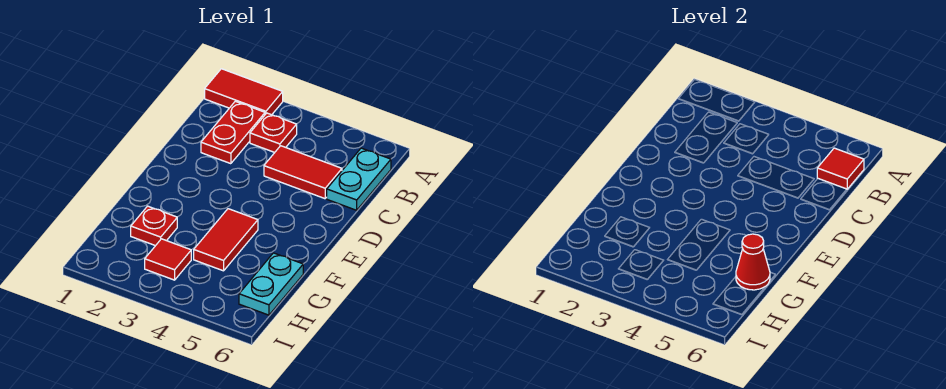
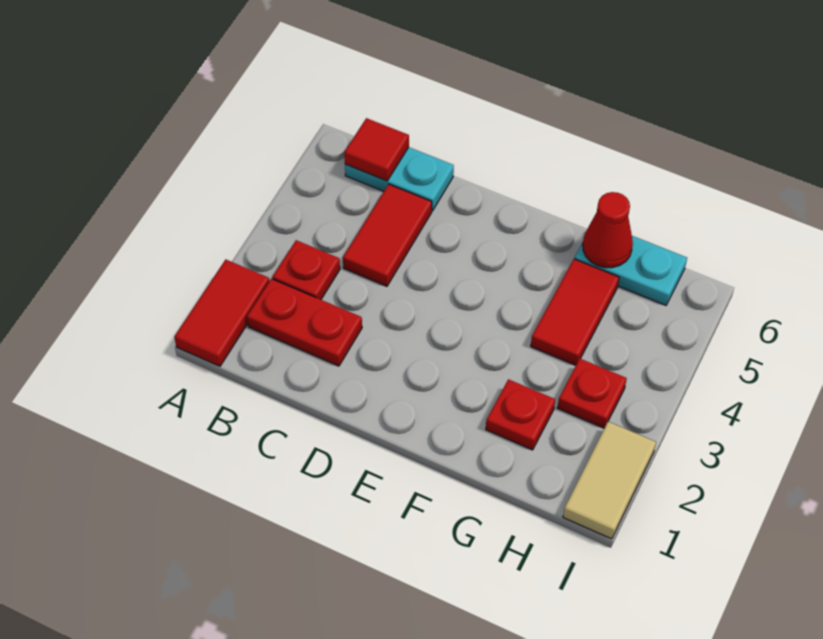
red 1x2 tile [194,209,258,271] -> red 1x2 tile turned to [531,259,619,365]
red 1x1 tile [145,239,191,280] -> red 1x1 plate [557,359,627,428]
none -> tan 1x2 tile [563,422,656,539]

